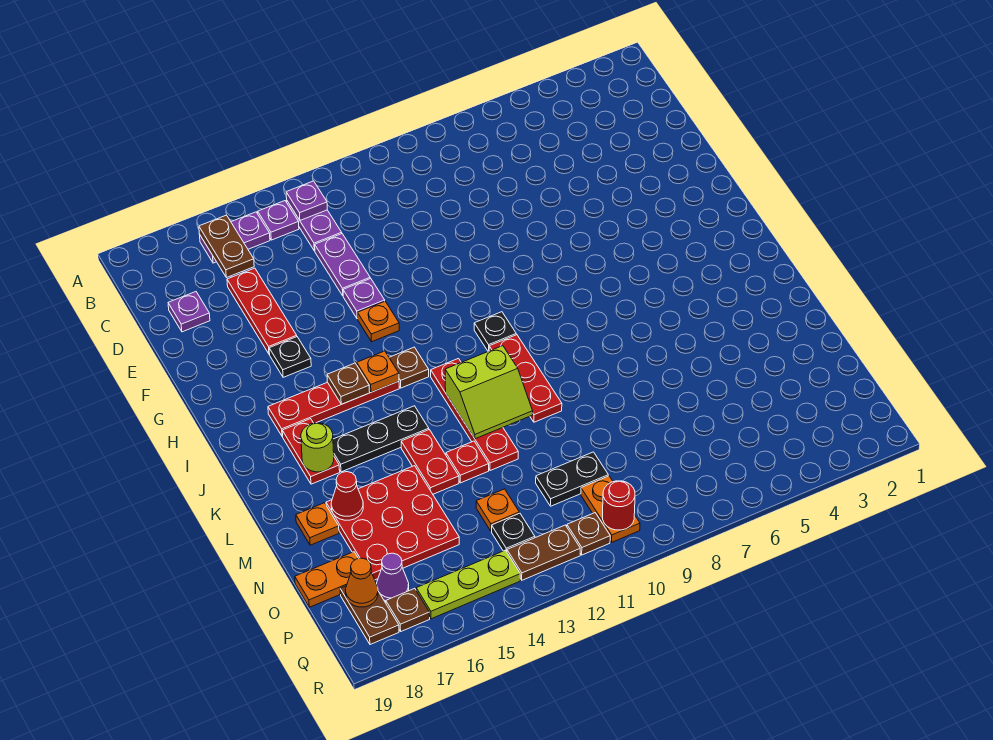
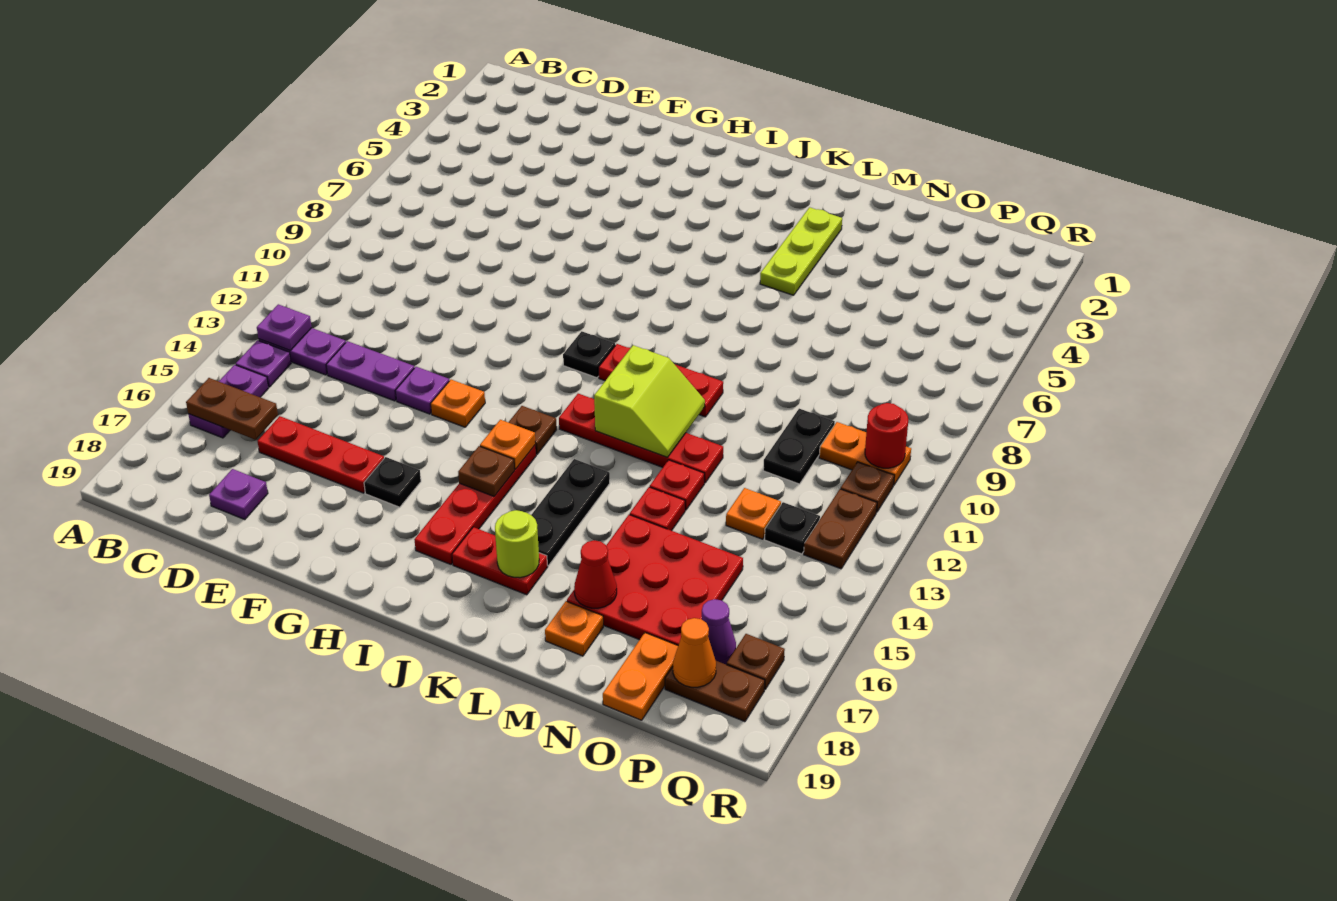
red 1x2 plate [401,430,459,494] -> red 1x1 plate [630,487,685,531]
lime 1x3 plate [416,550,520,619] -> lime 1x3 plate moved to [760,207,842,295]

